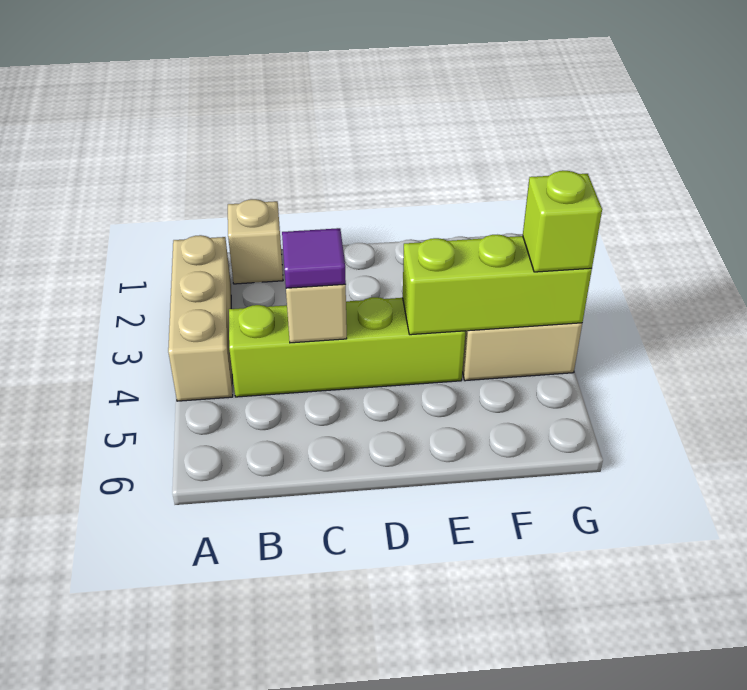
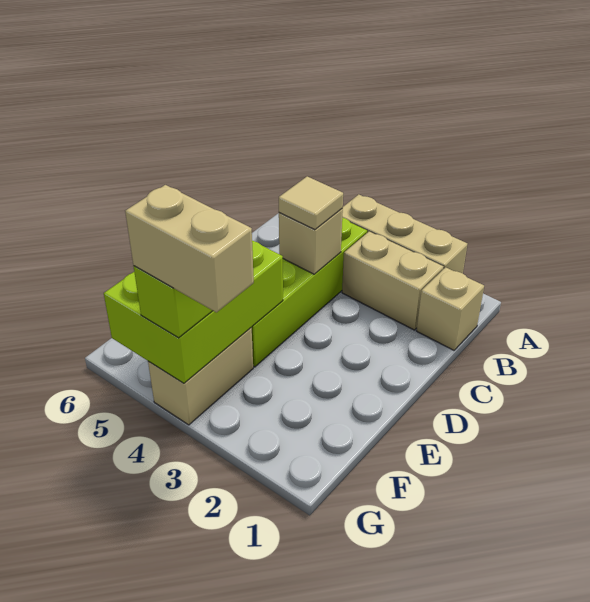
none -> tan 1x2 brick [342,232,443,330]
purple 1x1 tile [282,228,346,288] -> tan 1x1 tile [279,176,343,230]
lime 1x3 brick [403,235,592,335] -> lime 2x3 brick [104,241,283,383]
none -> tan 1x2 brick [125,185,254,312]

